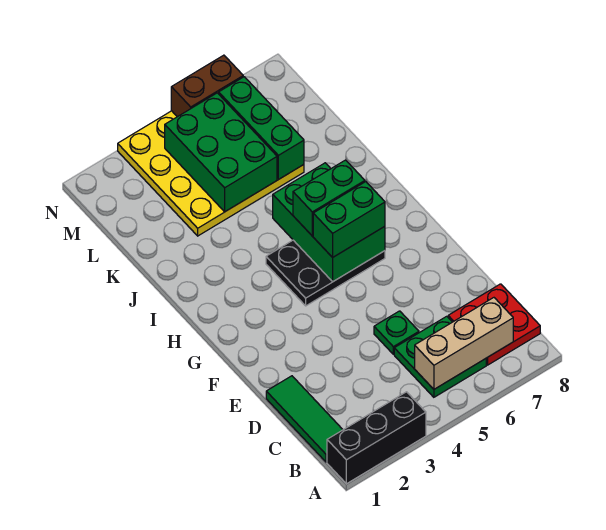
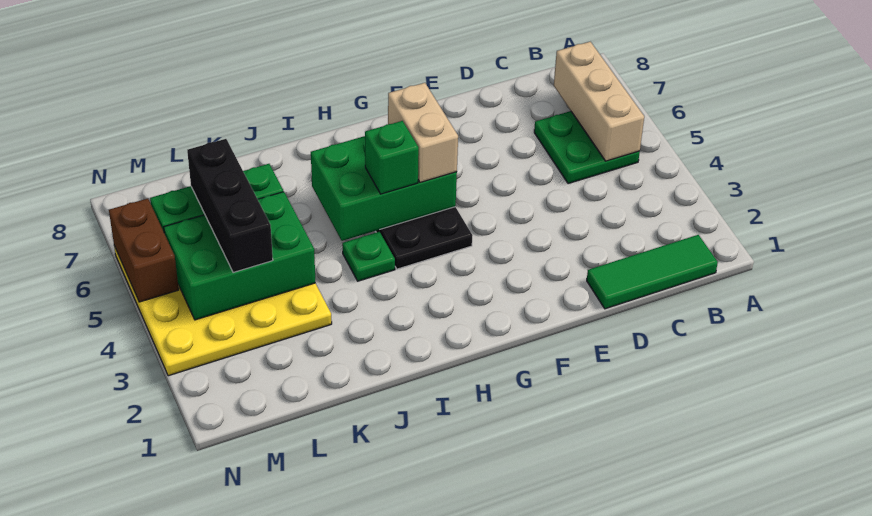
black 1x3 brick [327,392,426,484] -> black 1x3 brick moved to [187,139,273,273]
red 2x2 plate [448,284,540,365] -> none
green 1x1 plate [374,311,419,354] -> green 1x1 plate moved to [342,232,395,281]
green 1x2 brick [313,182,385,258] -> tan 1x2 brick [388,83,458,183]
green 1x2 brick [293,160,365,236] -> green 1x1 brick [365,121,419,194]

